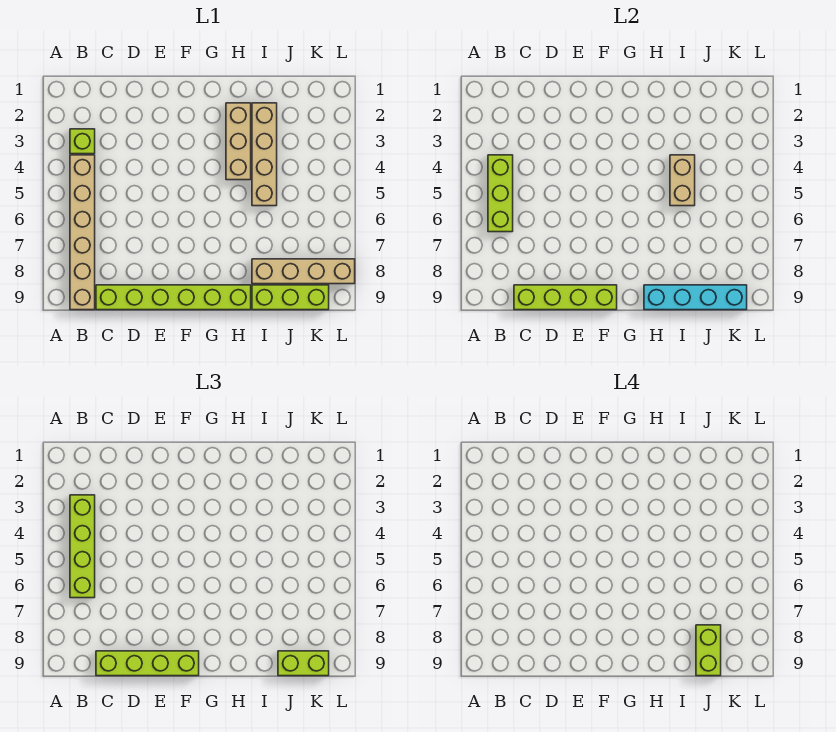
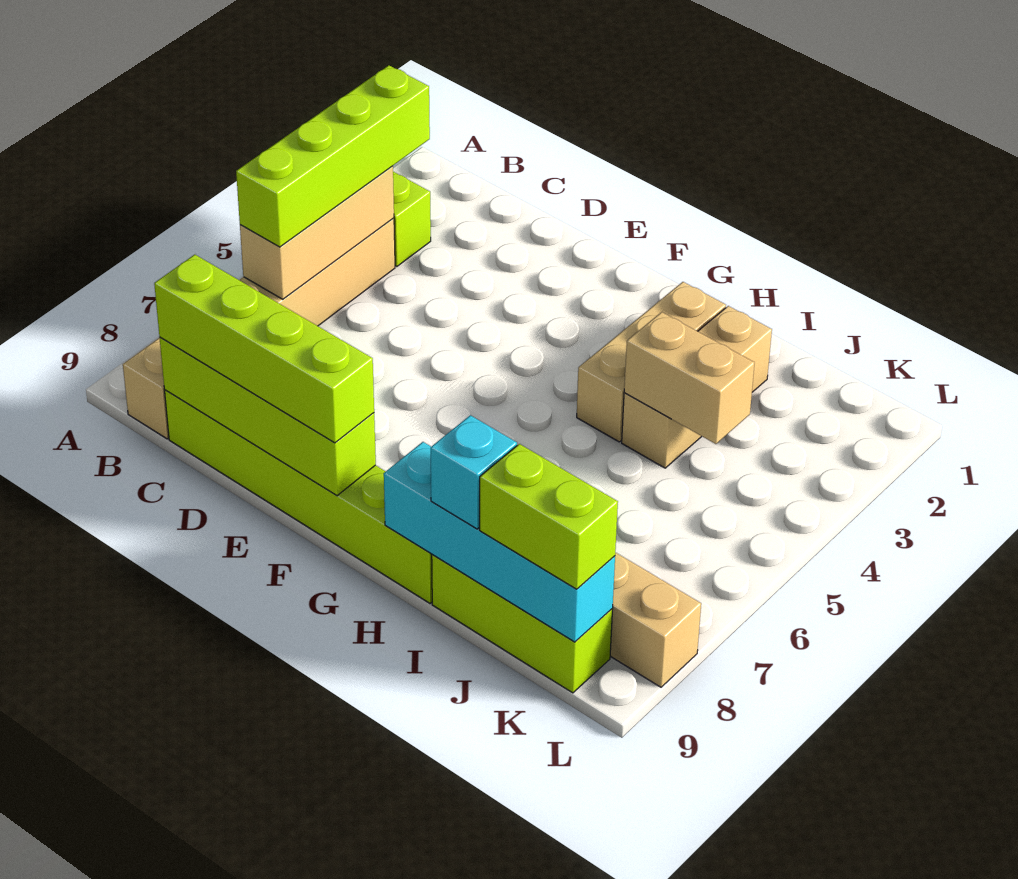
lime 1x3 brick [488,155,513,232] -> tan 1x3 brick [240,166,394,299]
tan 1x4 brick [252,103,277,206] -> tan 1x3 brick [622,306,772,468]
tan 1x2 brick [670,155,695,206] -> tan 1x2 brick turned to [624,312,754,444]
none -> cyan 1x1 brick [431,415,517,529]
lime 1x2 brick [696,625,721,676] -> none

